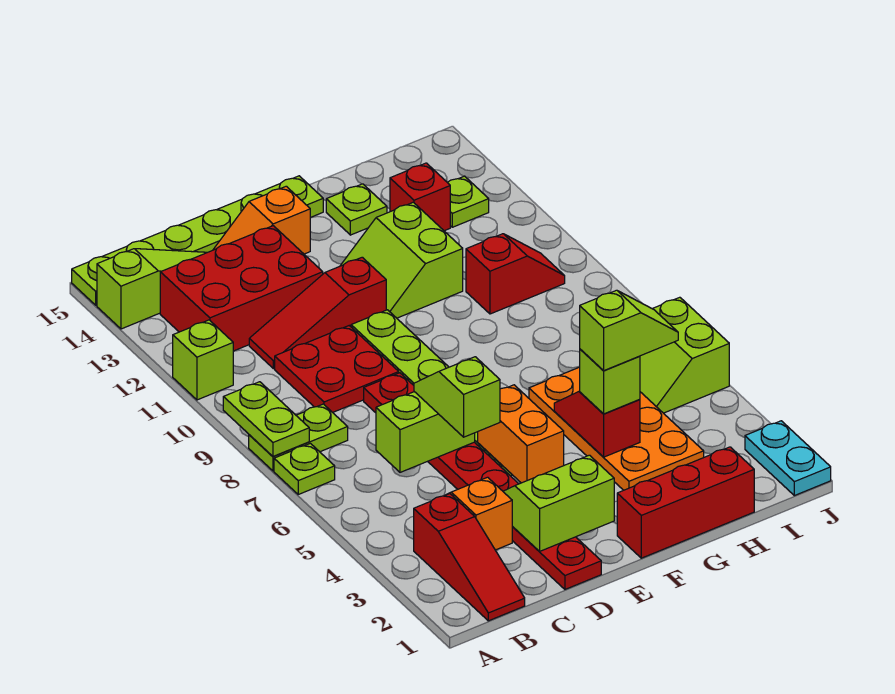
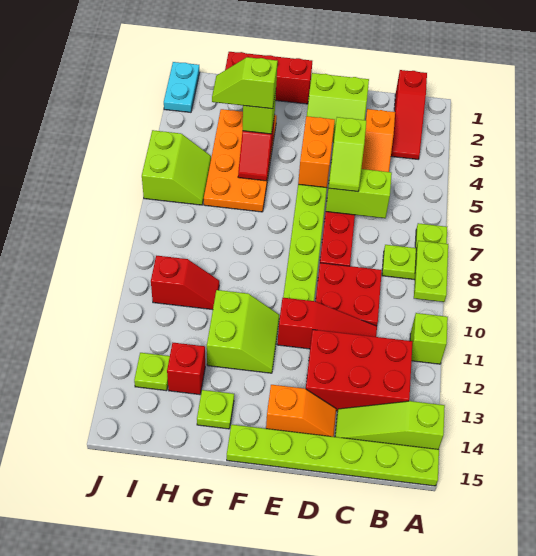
red 1x3 slope [414,494,525,621] -> red 1x3 slope turned to [391,70,427,159]
red 1x2 slope [466,234,565,314] -> red 1x2 slope turned to [151,256,219,310]

